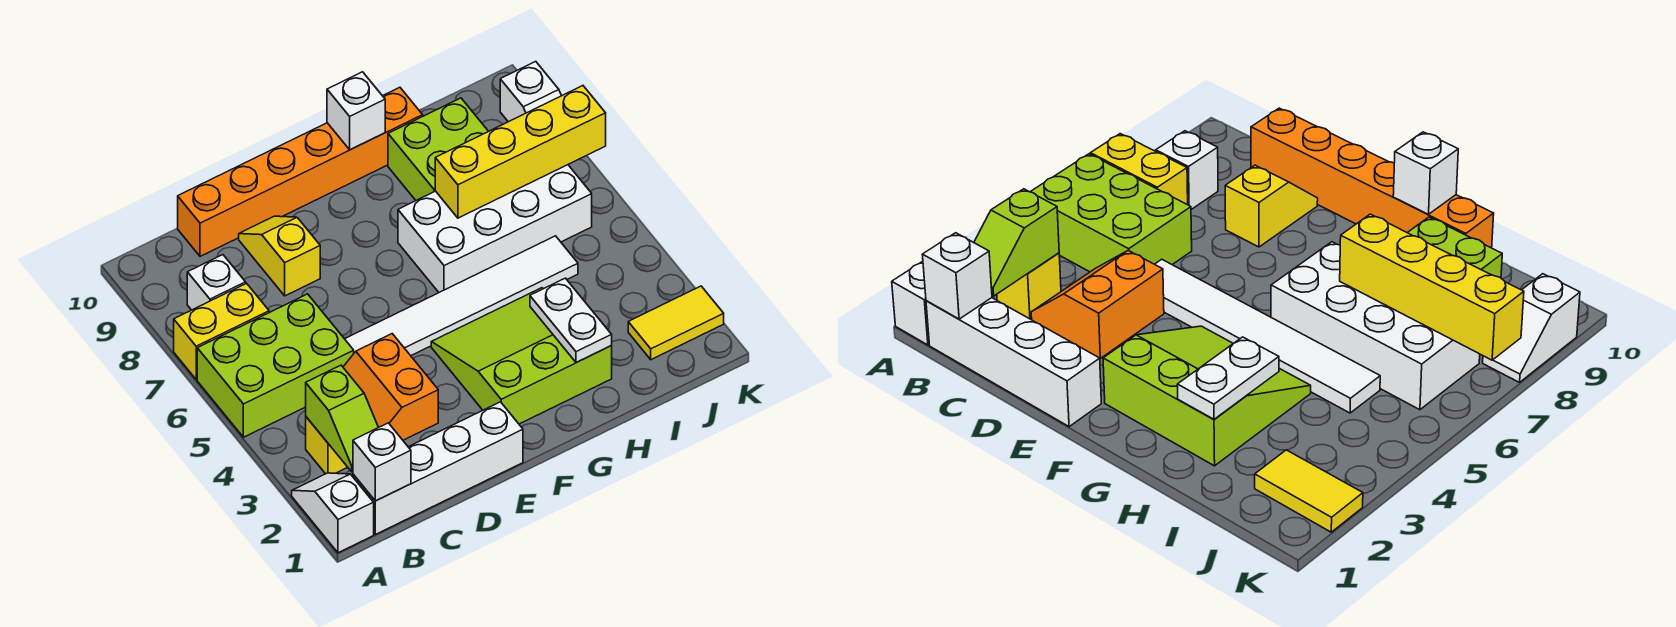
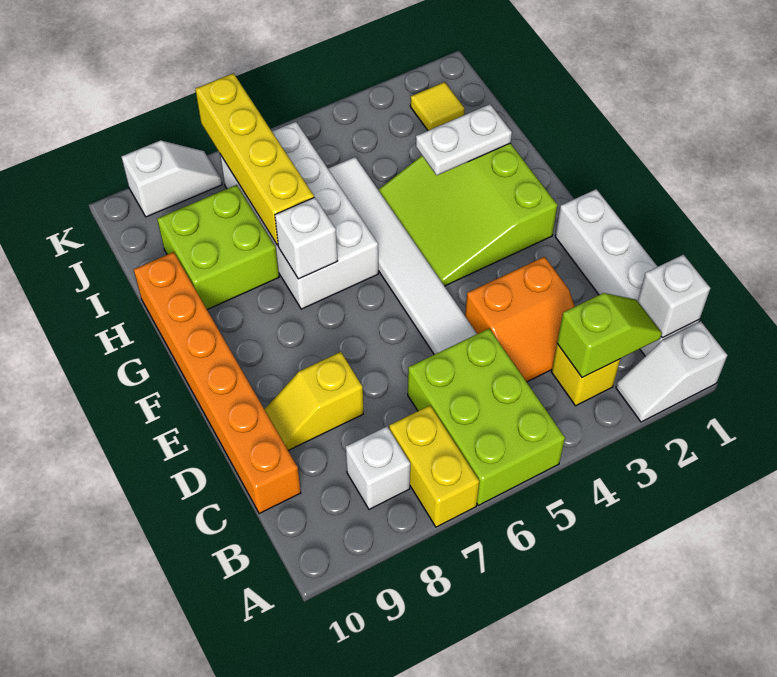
white 1x1 brick [327,72,385,150] -> white 1x1 brick moved to [275,197,338,279]
yellow 1x2 tile [628,286,724,360] -> yellow 1x1 tile [410,82,465,131]

